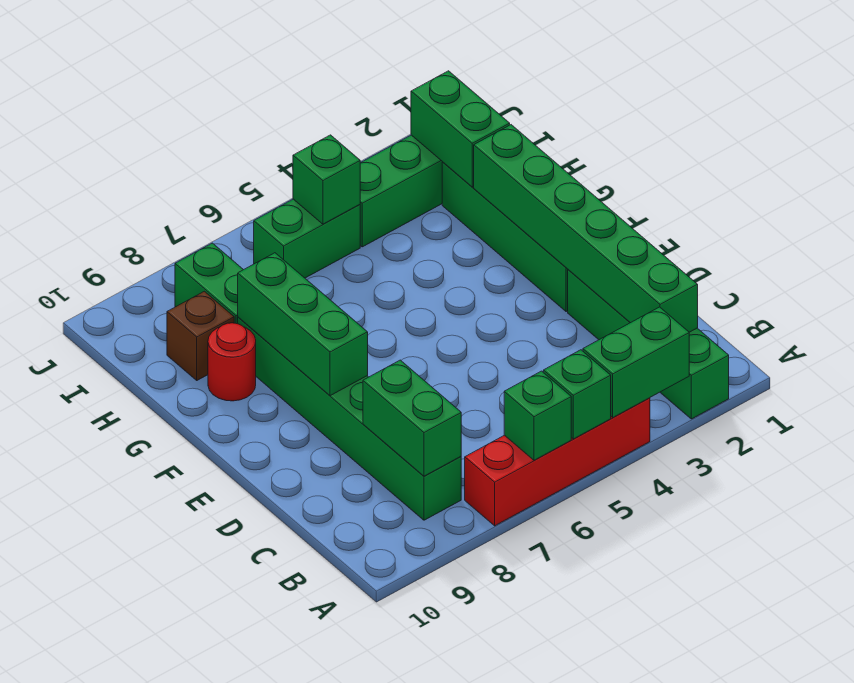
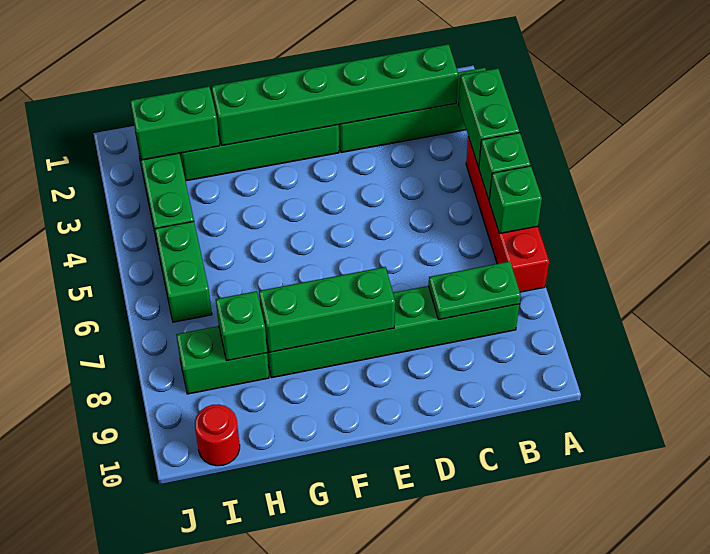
green 1x2 brick [363,360,461,476] -> green 1x2 plate [429,261,521,320]
red 1x1 round brick [208,323,256,401] -> red 1x1 round brick moved to [195,404,240,466]
brown 1x1 brick [167,291,234,380] -> none
green 1x1 brick [293,135,360,224] -> green 1x1 brick moved to [216,291,267,361]

